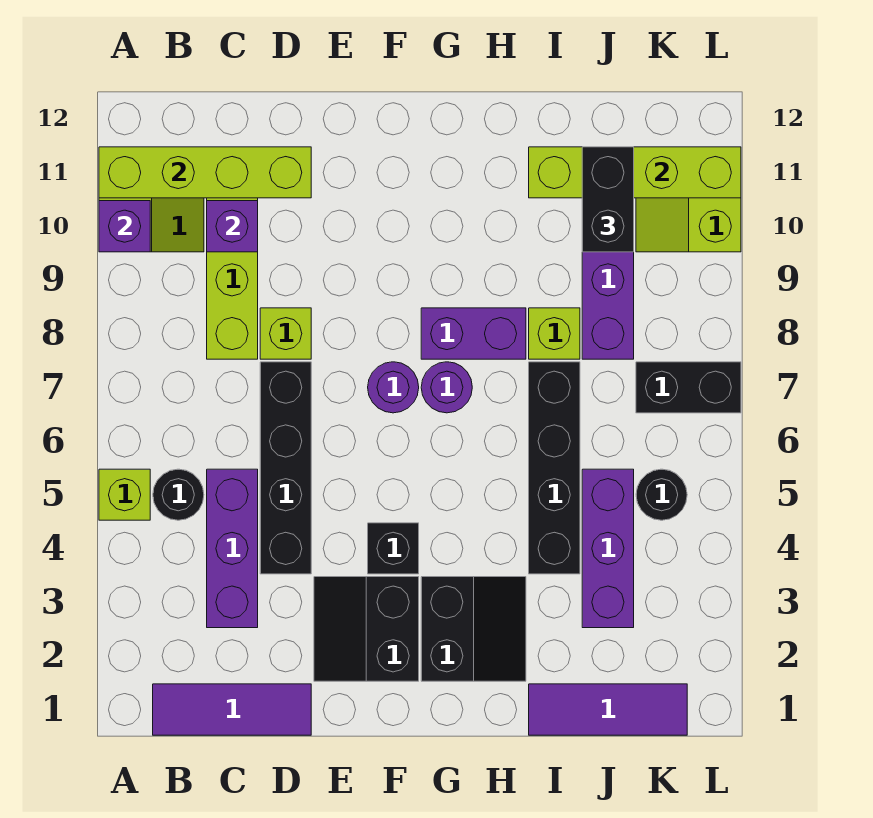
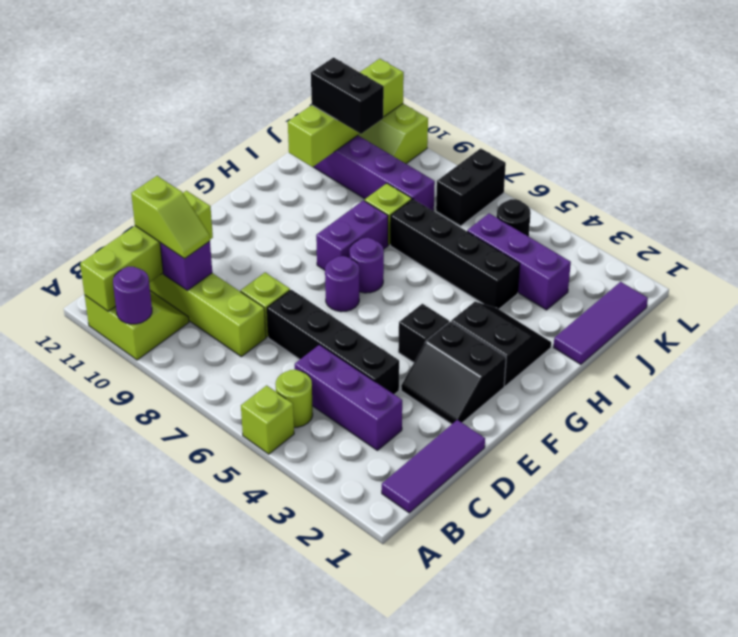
purple 1x1 brick [99,201,150,252] -> purple 1x1 round brick [113,267,152,324]
black 1x1 round brick [153,469,204,520] -> lime 1x1 round brick [276,370,313,427]
none -> lime 1x2 slope [131,176,210,259]

